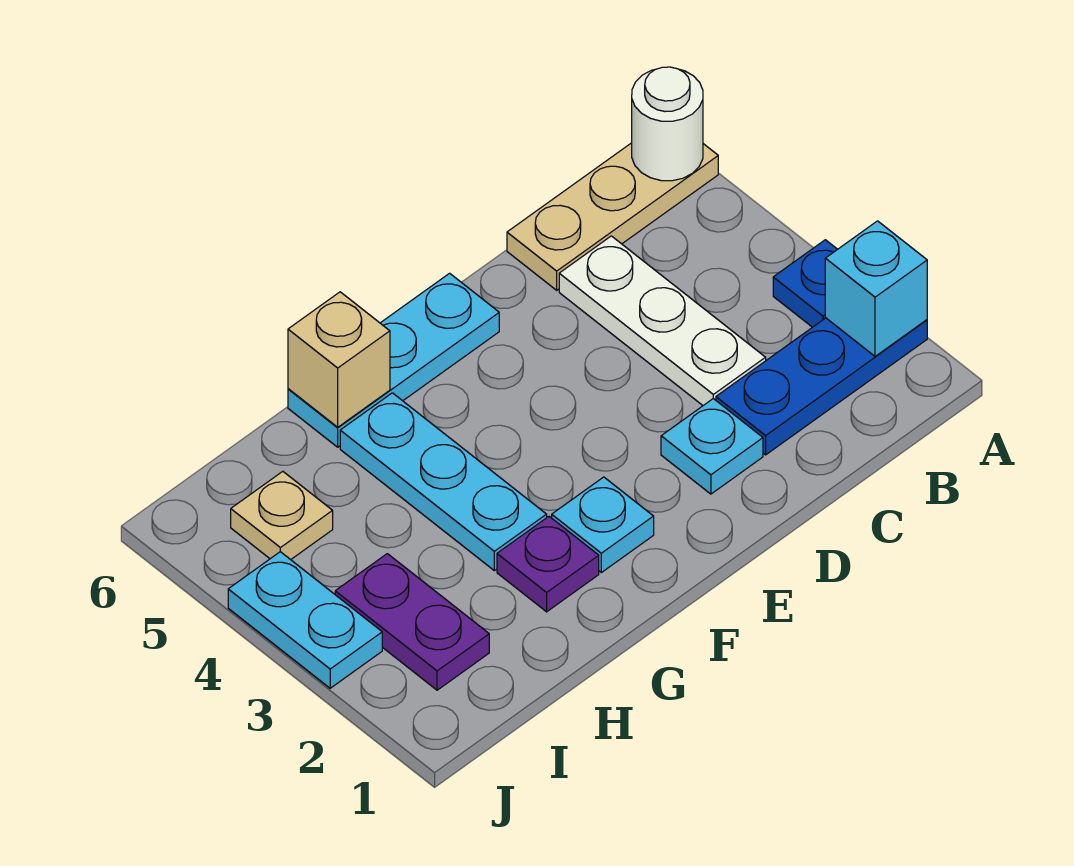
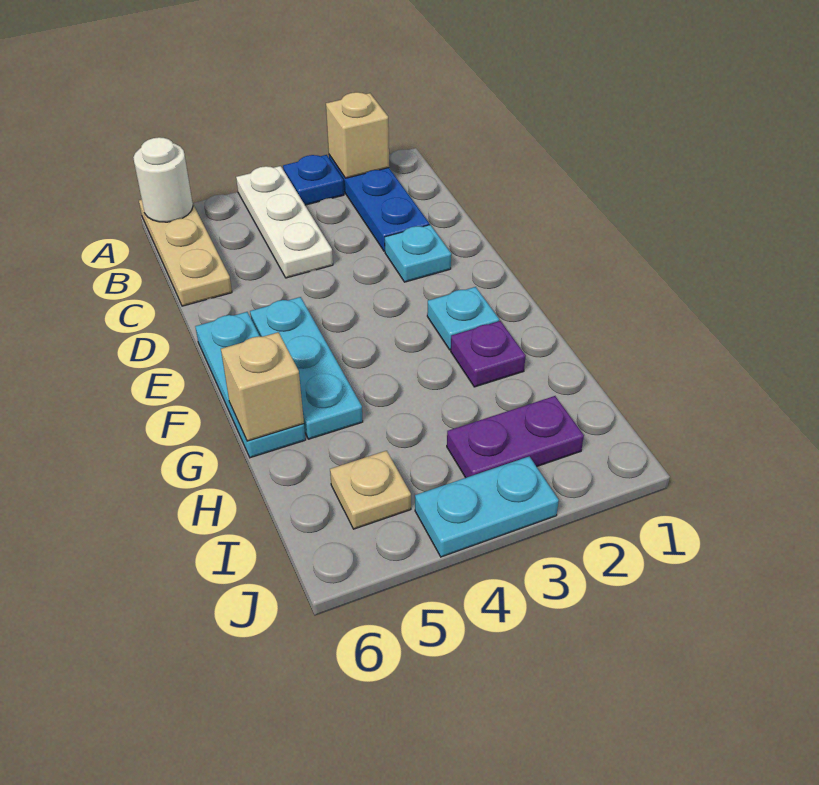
cyan 1x1 brick [825,221,927,356] -> tan 1x1 brick [326,92,389,178]
white 1x3 plate [559,236,766,405] -> white 1x3 plate turned to [236,166,333,278]
cyan 1x3 plate [340,393,547,571] -> cyan 1x3 plate turned to [250,297,363,439]

